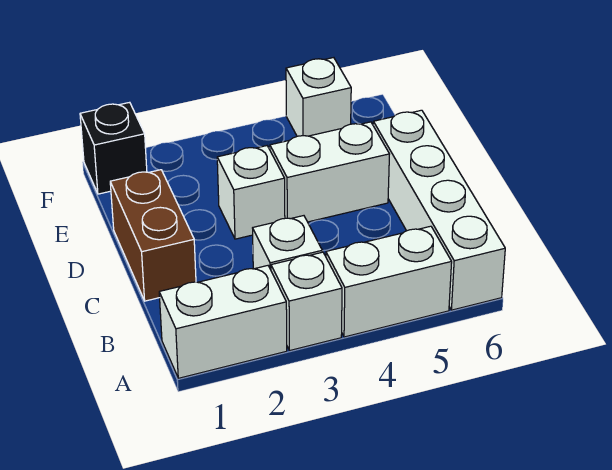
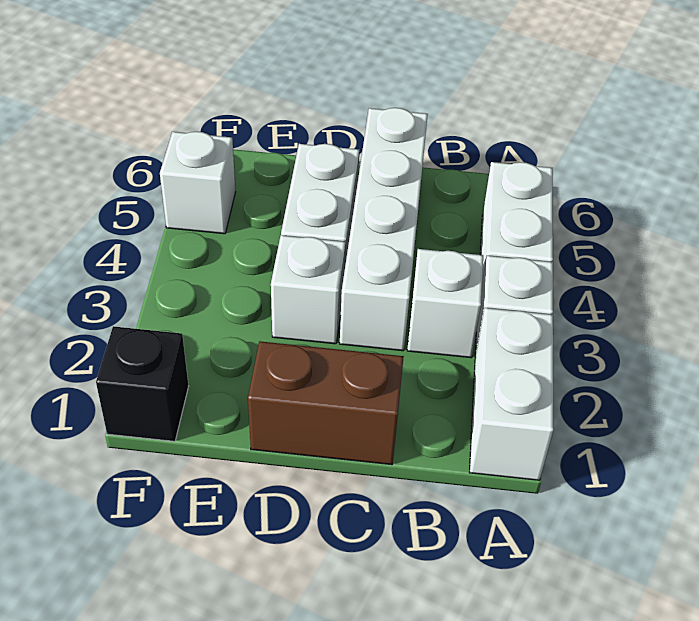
white 1x4 brick [373,110,505,310] -> white 1x4 brick turned to [340,108,428,351]

